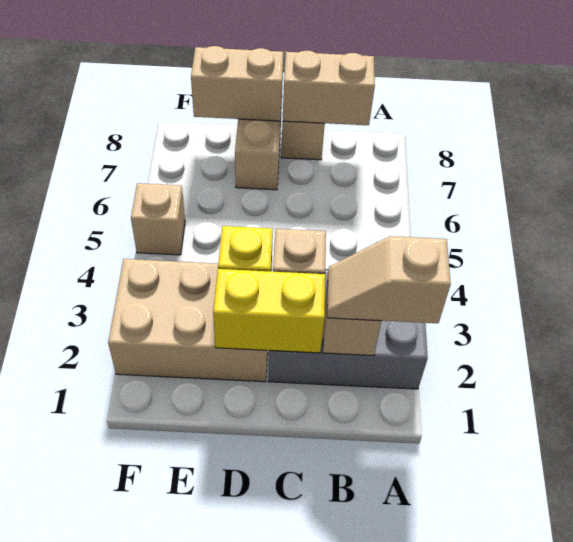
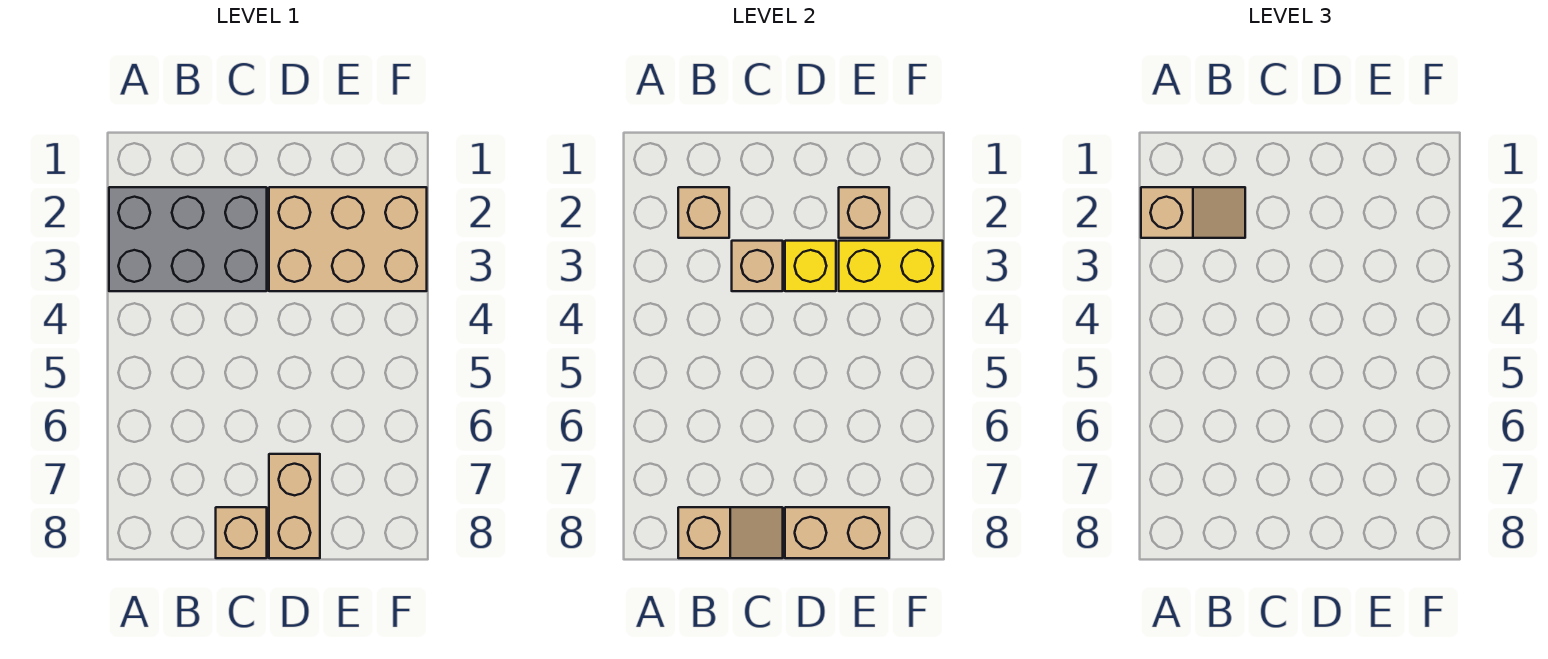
tan 1x2 brick [283,51,375,125] -> tan 1x2 slope [678,507,783,558]
yellow 1x2 brick [213,269,325,353] -> yellow 1x2 brick moved to [839,241,943,291]
tan 1x1 brick [131,183,185,255] -> tan 1x1 brick moved to [839,187,889,238]

